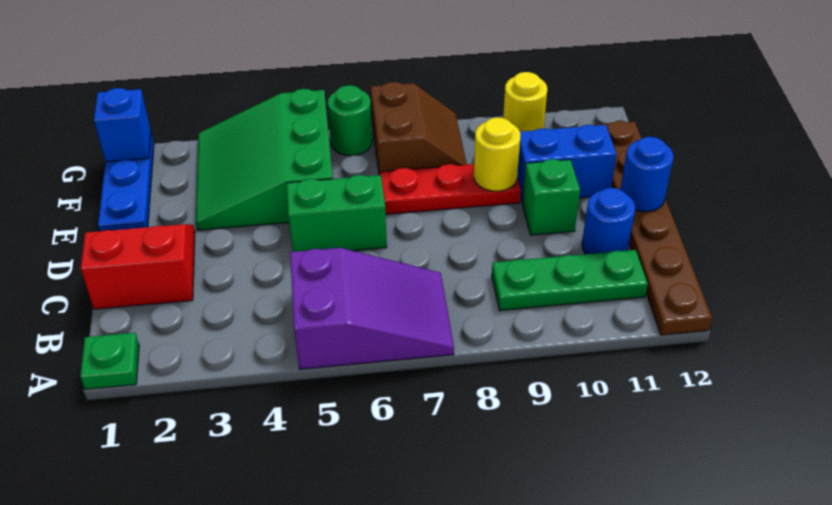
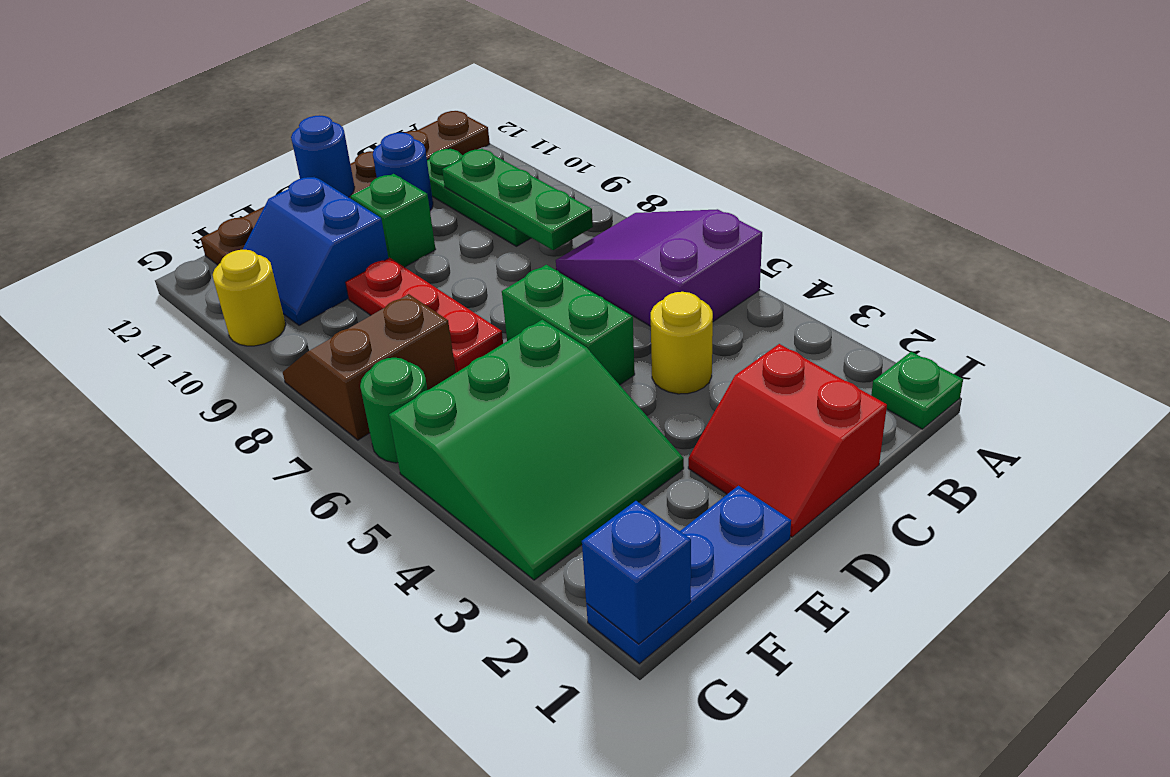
none -> green 1x3 plate [442,149,593,250]
yellow 1x1 round brick [474,117,520,191] -> yellow 1x1 round brick moved to [651,292,713,394]

